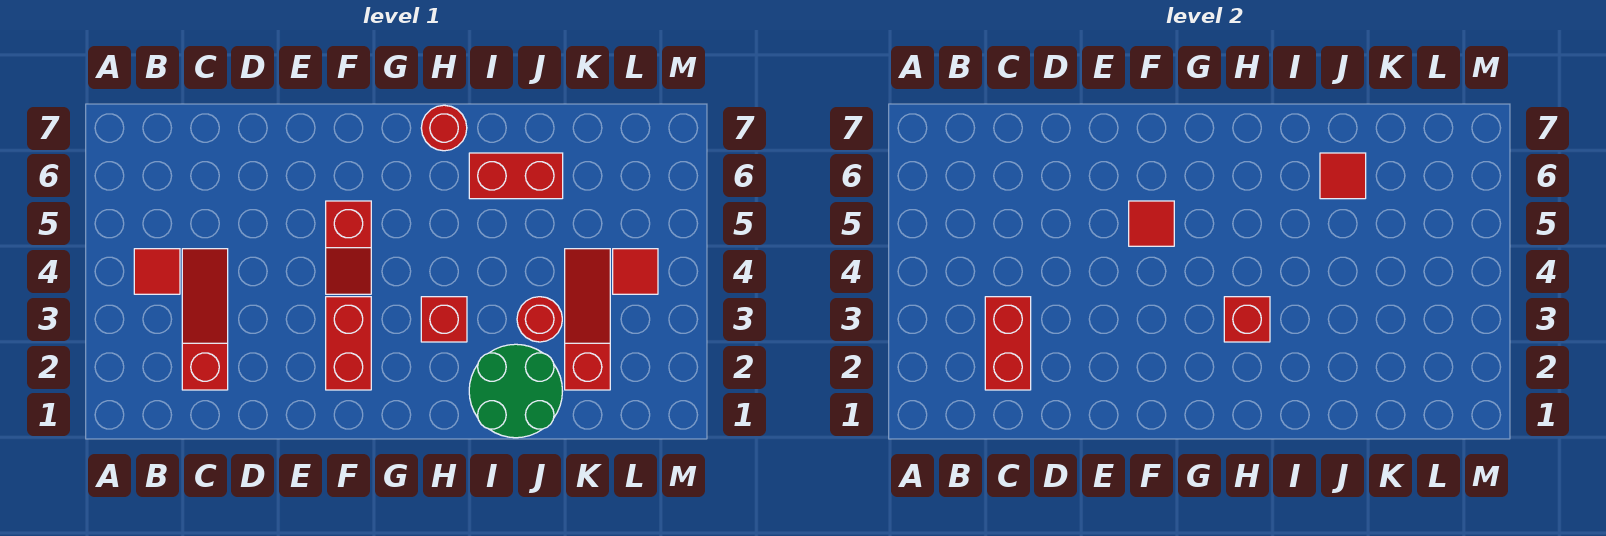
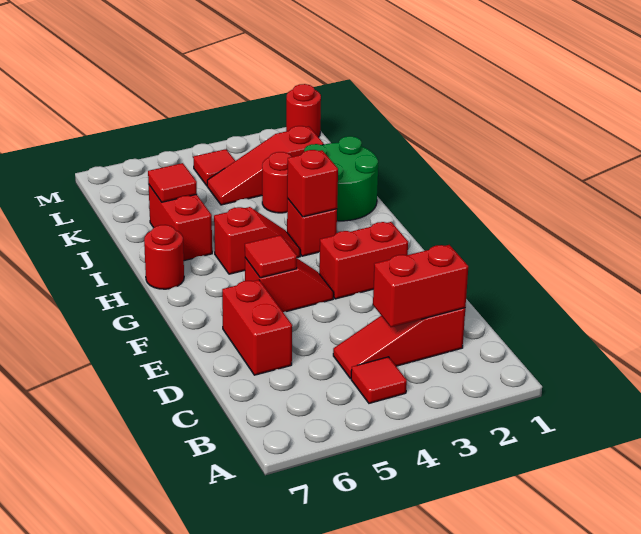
none -> red 1x2 brick [222,280,292,375]
none -> red 1x2 slope [214,207,300,274]
none -> red 1x1 round brick [286,84,321,137]

